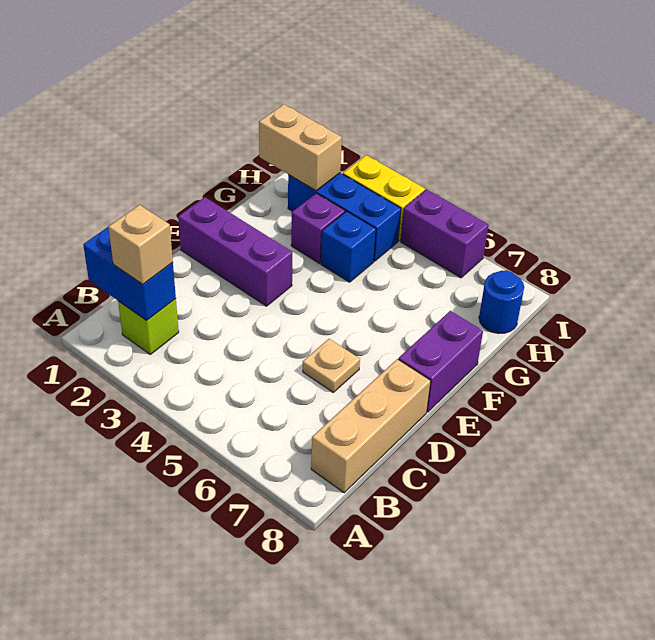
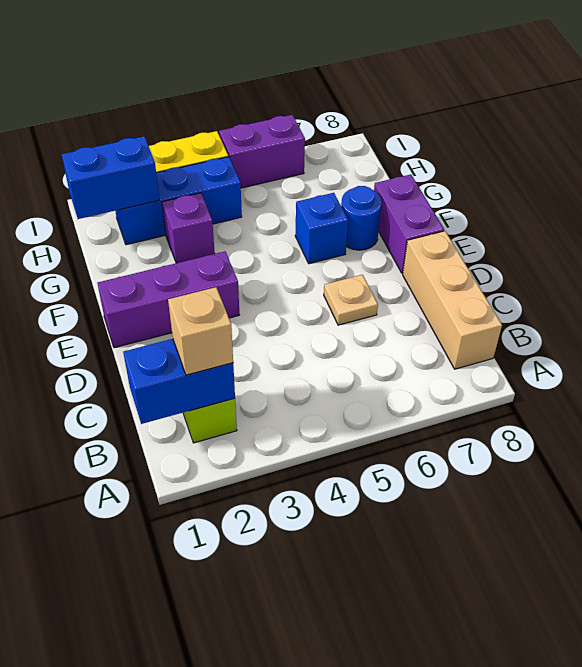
blue 1x1 brick [321,211,376,282] -> blue 1x1 brick moved to [295,193,348,264]
tan 1x2 brick [259,104,342,191] -> blue 1x2 brick [61,136,159,219]
blue 1x1 round brick [479,271,524,334] -> blue 1x1 round brick moved to [341,186,382,250]

